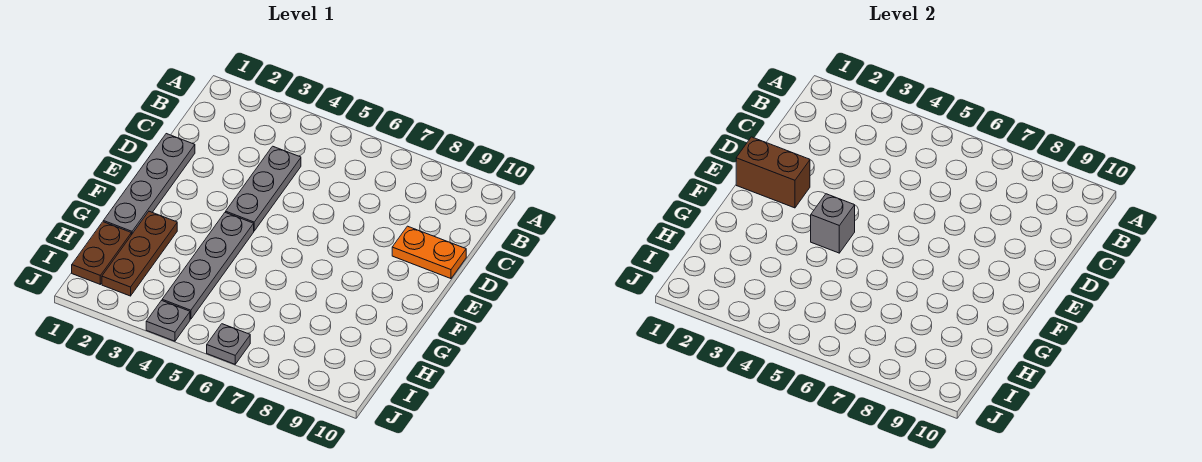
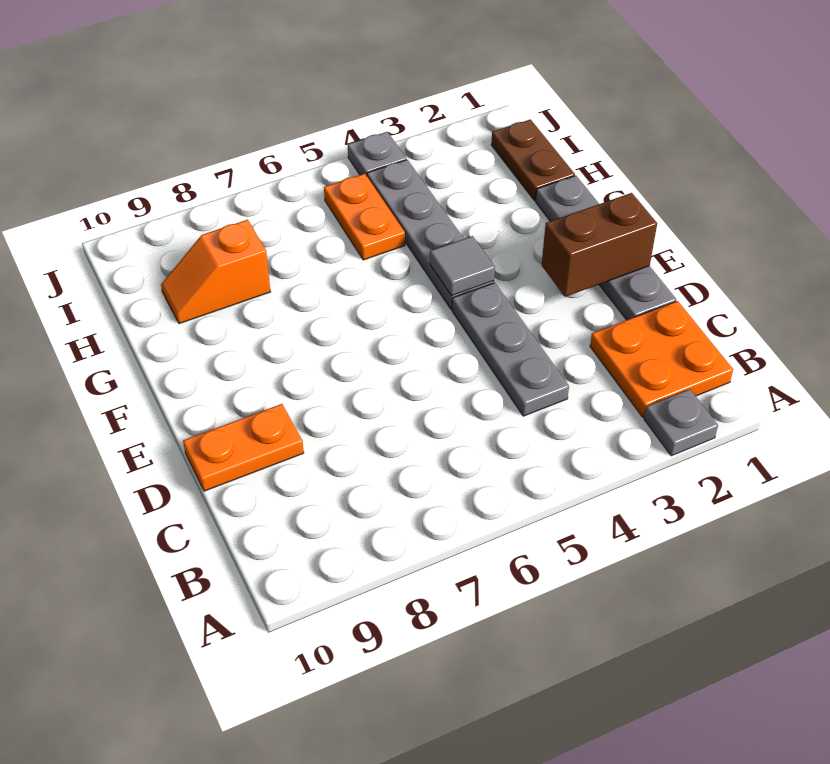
none -> orange 2x2 plate [590,301,733,417]
grey 1x1 brick [811,194,855,253] -> grey 1x1 tile [430,236,495,296]
brown 1x3 plate [102,211,177,296] -> none
none -> orange 1x2 plate [324,174,405,260]
none -> orange 1x2 slope [161,220,270,324]
grey 1x1 plate [207,324,250,364] -> grey 1x1 plate moved to [644,389,718,456]

